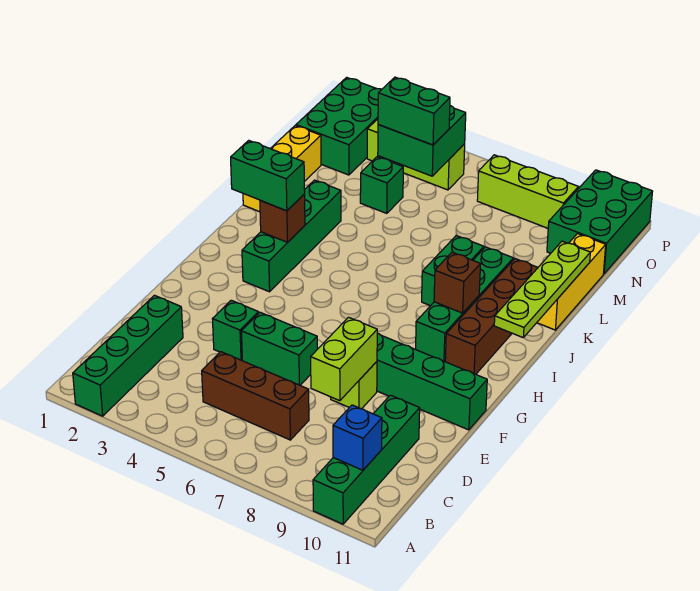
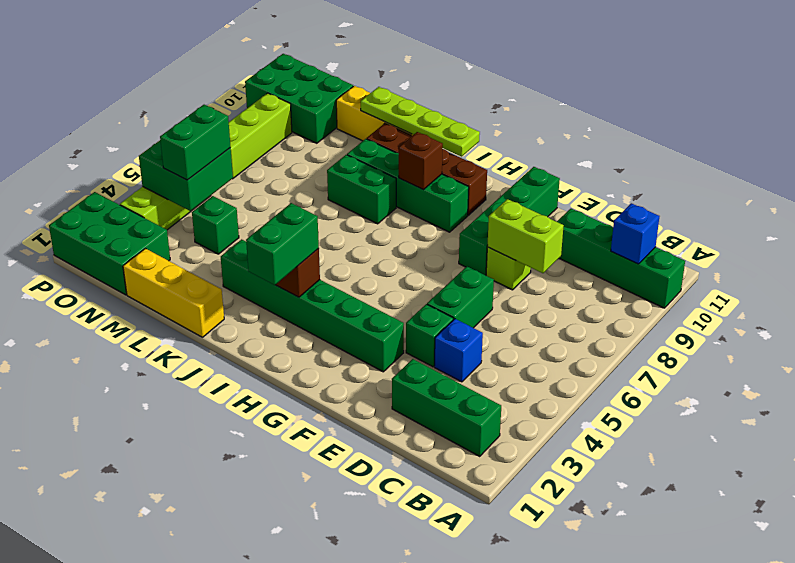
green 1x4 brick [73,295,183,416] -> green 1x3 brick [392,359,501,456]
brown 1x3 brick [202,352,309,440] -> none
none -> blue 1x1 brick [434,319,483,382]
green 1x4 brick [242,180,341,292] -> green 1x6 brick [221,239,404,372]

